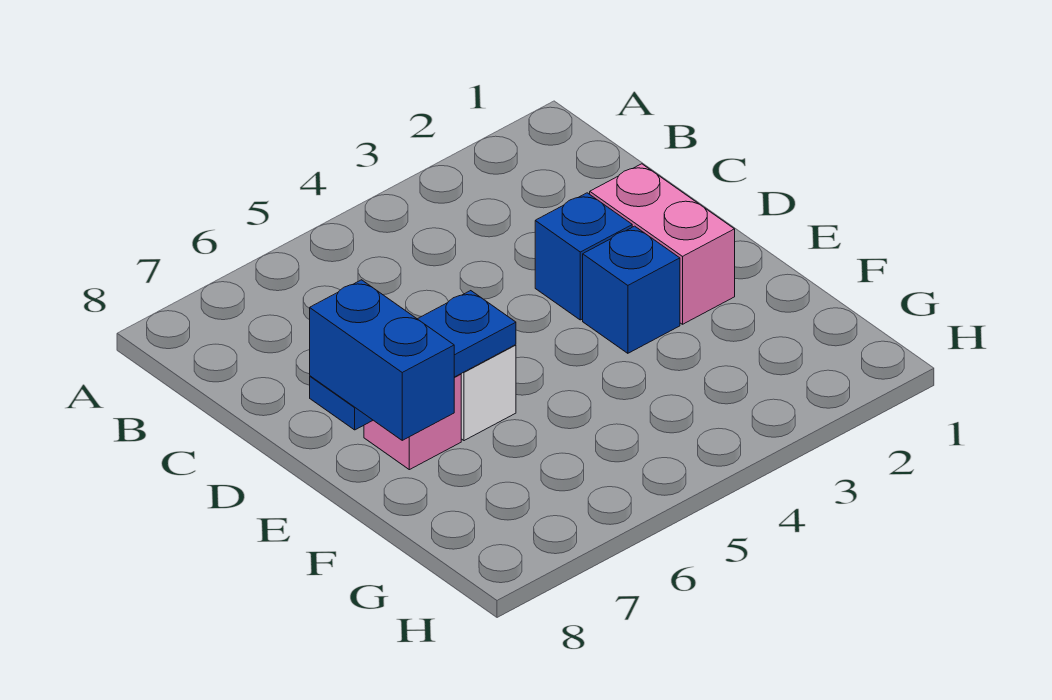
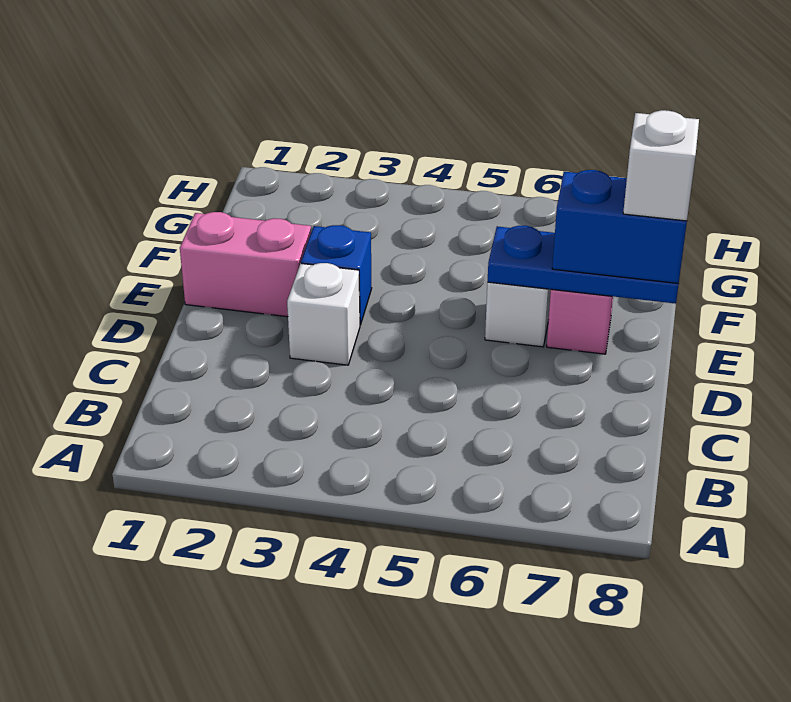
pink 1x2 brick [590,164,735,324] -> pink 1x2 brick turned to [180,212,311,317]
blue 1x1 brick [535,193,632,320] -> white 1x1 brick [287,263,360,365]
blue 1x2 brick [310,280,454,440] -> blue 1x2 brick turned to [552,170,687,284]
none -> white 1x1 brick [623,110,699,221]

